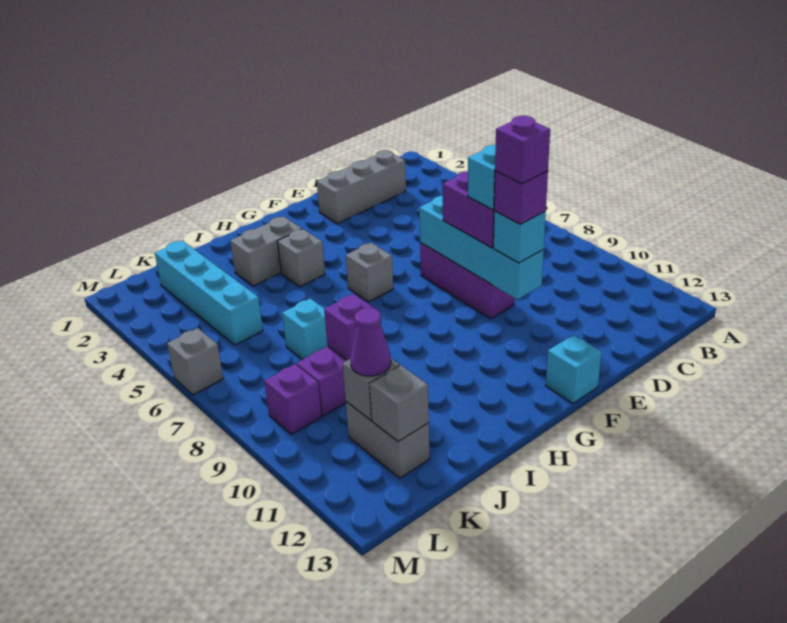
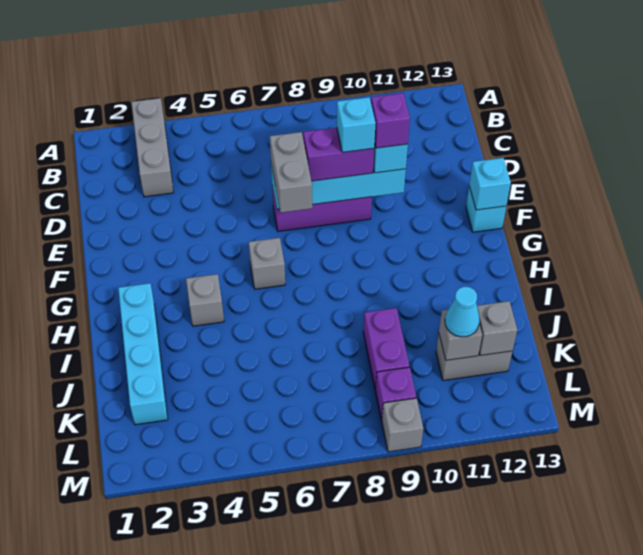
grey 1x3 brick [317,150,406,224] -> grey 1x3 brick moved to [131,98,174,197]
purple 1x1 brick [495,116,550,184] -> none
grey 1x2 brick [230,216,302,286] -> grey 1x2 brick moved to [270,132,313,213]
cyan 1x1 brick [282,299,327,360] -> cyan 1x1 brick moved to [469,158,511,210]
purple 1x1 brick [324,294,377,360] -> none
cyan 1x4 brick [155,241,263,345] -> cyan 1x4 brick turned to [118,283,168,425]
purple 1x1 cone [350,308,391,376] -> cyan 1x1 cone [445,287,480,337]
grey 1x1 brick [167,328,223,395] -> grey 1x1 brick moved to [382,398,423,452]

